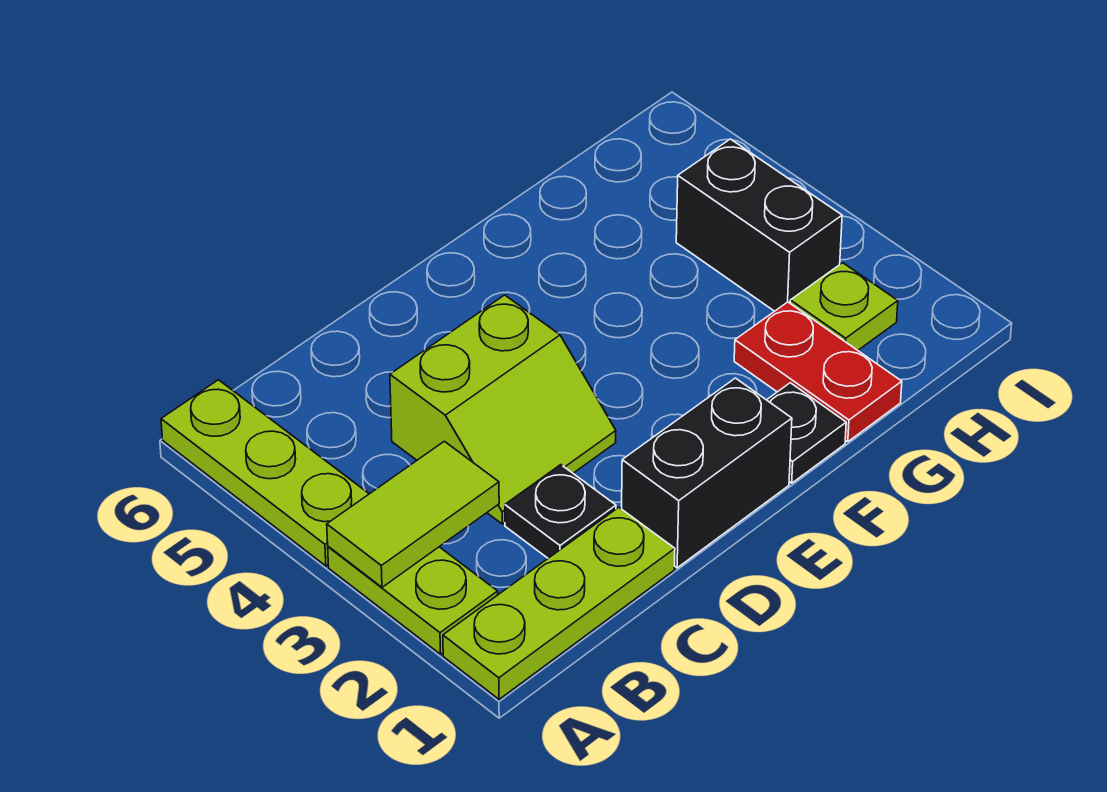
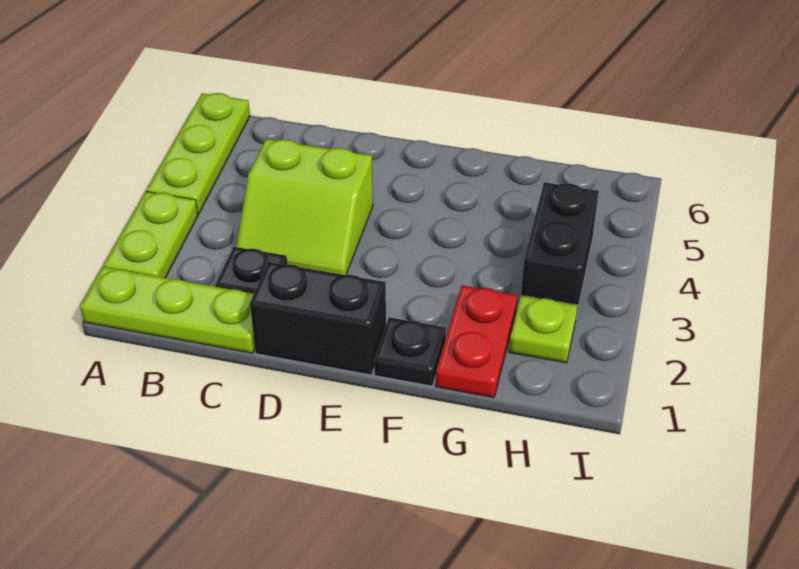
lime 1x2 tile [327,441,499,587] -> none

